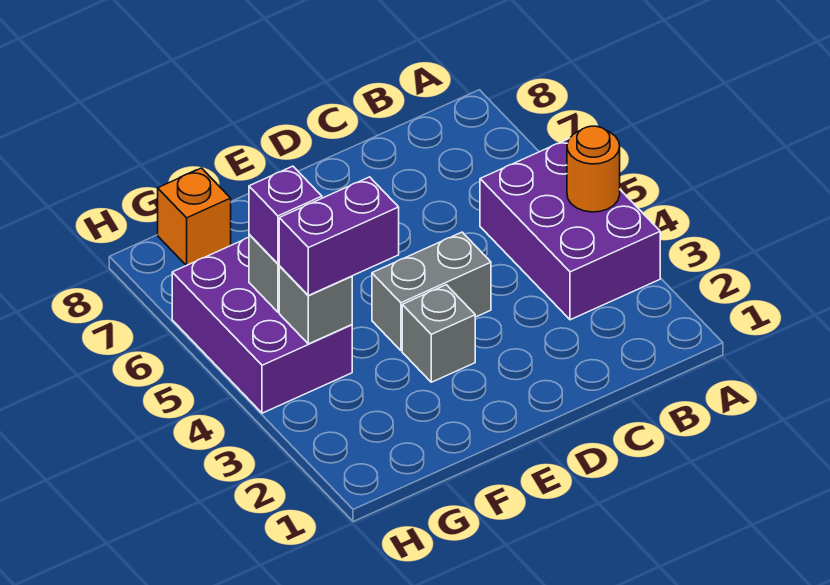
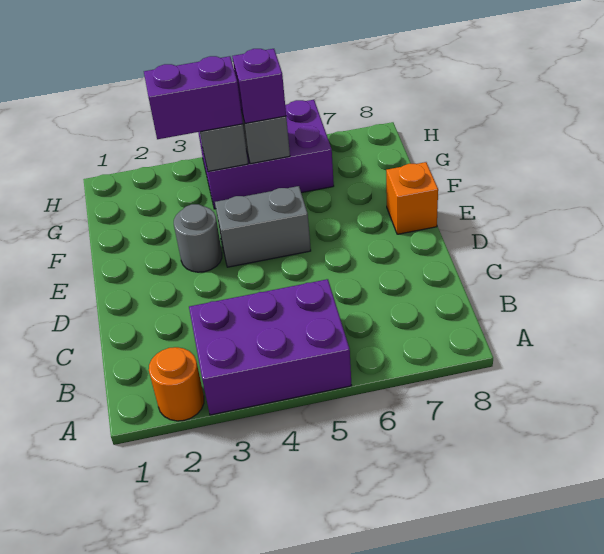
orange 1x1 round brick [567,126,620,212] -> orange 1x1 round brick moved to [149,347,204,421]
grey 1x2 brick [372,232,491,351] -> grey 1x2 brick turned to [215,186,311,267]
grey 1x1 brick [402,285,475,382] -> grey 1x1 round brick [174,204,222,272]
purple 1x2 brick [279,177,399,295] -> purple 1x2 brick turned to [144,56,243,139]
orange 1x1 brick [158,168,231,266] -> orange 1x1 brick moved to [386,162,438,234]

